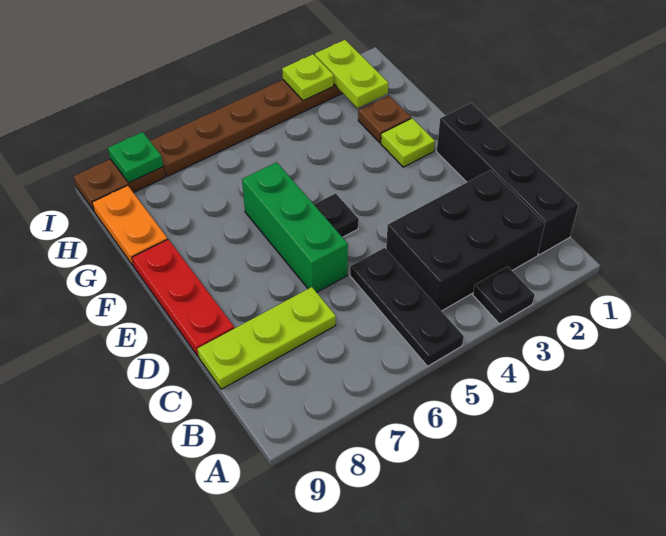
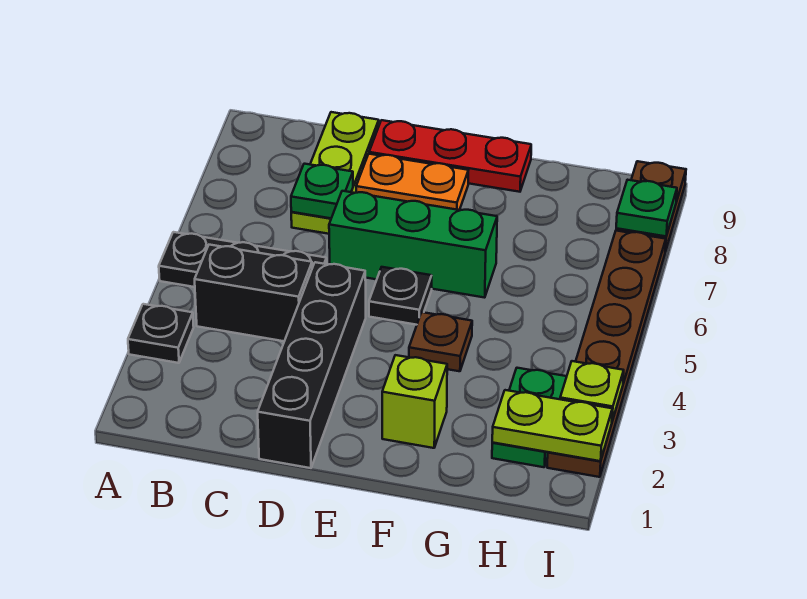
black 1x4 brick [437,103,579,255] -> black 1x4 brick turned to [258,262,366,468]
black 2x3 brick [386,170,545,311] -> black 1x2 brick [195,245,312,341]
none -> green 1x1 plate [291,164,353,218]
lime 1x1 plate [381,118,435,167] -> lime 1x1 brick [382,355,447,448]
brown 1x1 plate [358,95,411,143] -> brown 1x1 plate moved to [409,312,472,371]
orange 1x2 plate [92,185,168,266] -> orange 1x2 plate moved to [356,154,468,210]
none -> green 1x2 plate [492,368,567,467]

